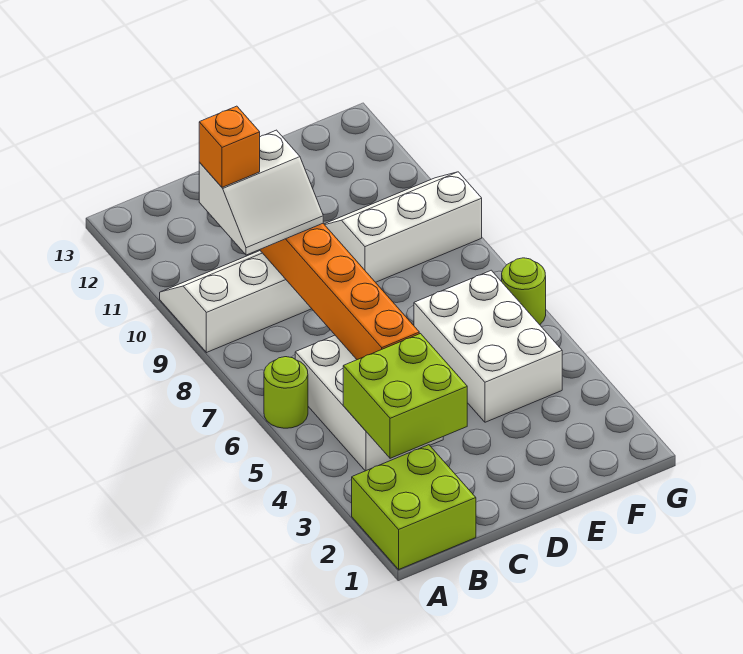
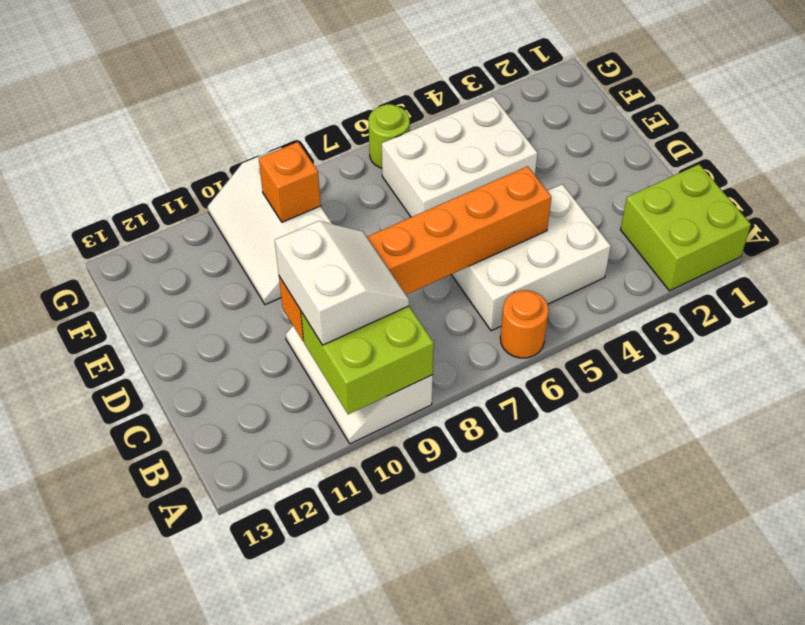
lime 1x1 round brick [264,357,308,428] -> orange 1x1 round brick [500,290,549,358]
lime 2x2 brick [343,334,467,458] -> lime 2x2 brick moved to [301,306,434,414]
orange 1x1 brick [199,106,260,187] -> orange 1x1 brick moved to [259,142,321,222]

